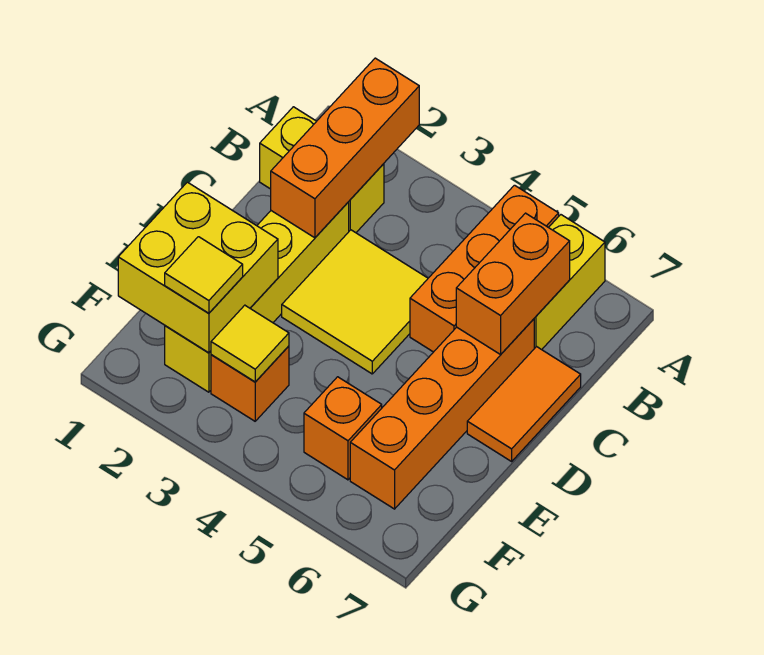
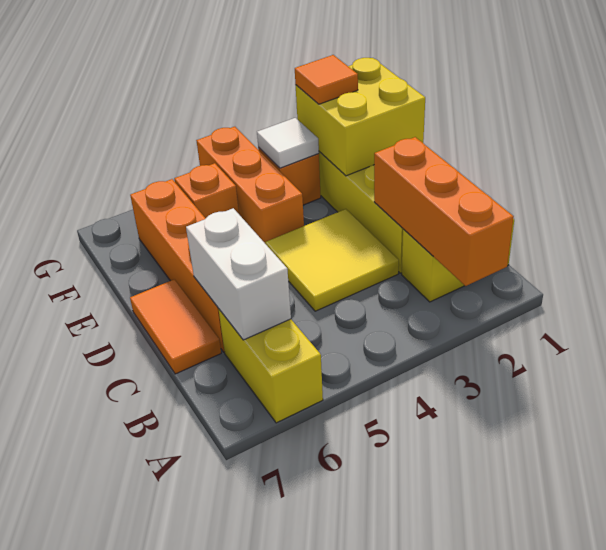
orange 1x3 brick [410,185,559,352] -> orange 1x3 brick moved to [196,127,304,243]
orange 1x2 brick [456,213,570,355] -> white 1x2 brick [186,208,291,340]
yellow 1x1 tile [165,237,243,313] -> orange 1x1 tile [295,55,358,104]
yellow 1x1 tile [211,305,289,382] -> white 1x1 tile [257,118,319,168]

